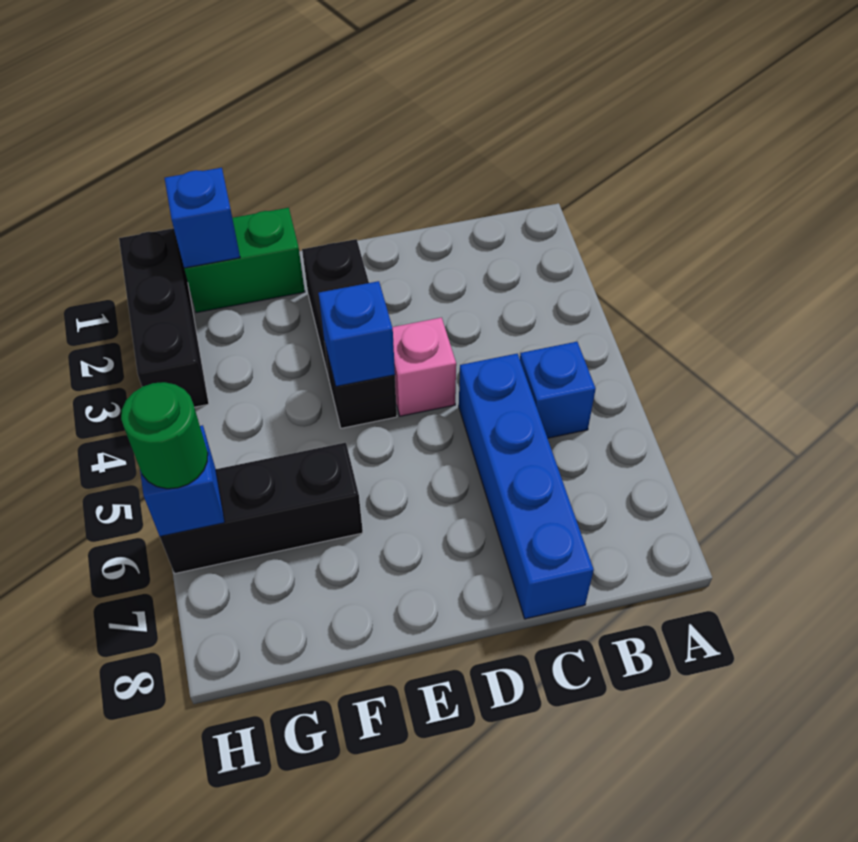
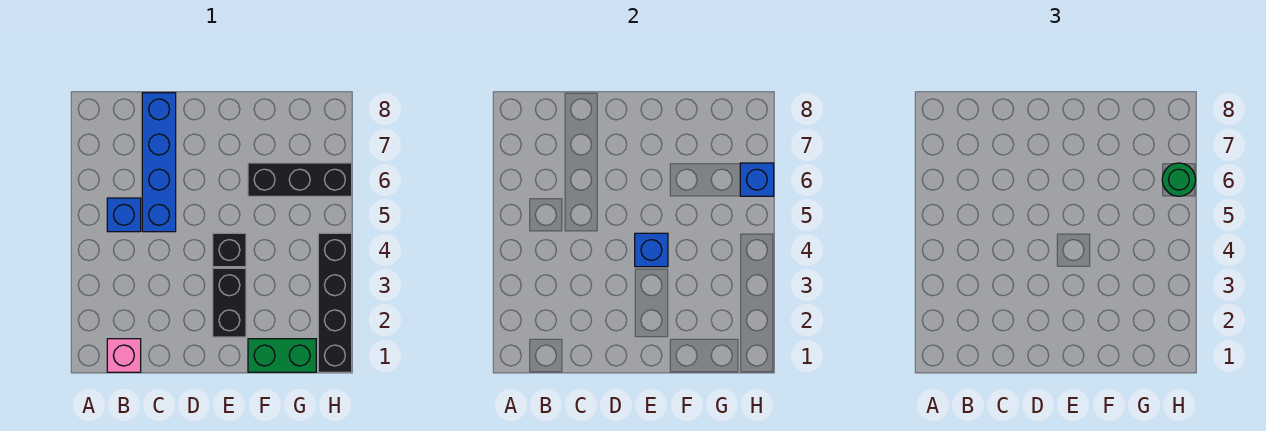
pink 1x1 brick [392,318,456,416] -> pink 1x1 brick moved to [107,339,141,372]
blue 1x1 brick [165,168,240,268] -> none
black 1x3 brick [119,228,209,407] -> black 1x4 brick [318,233,352,372]

